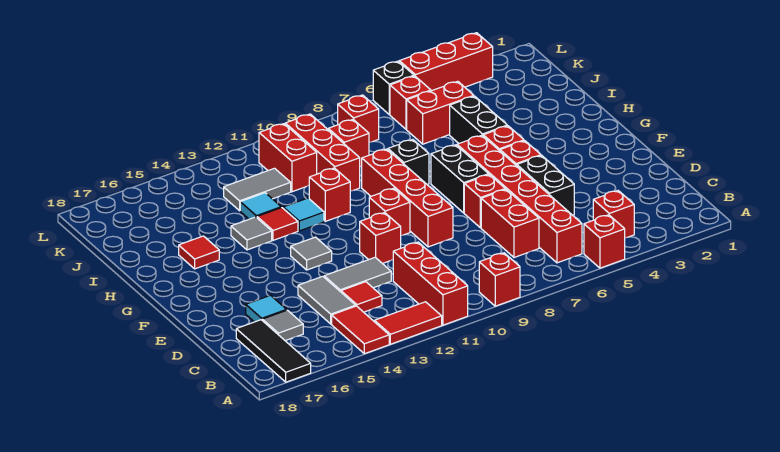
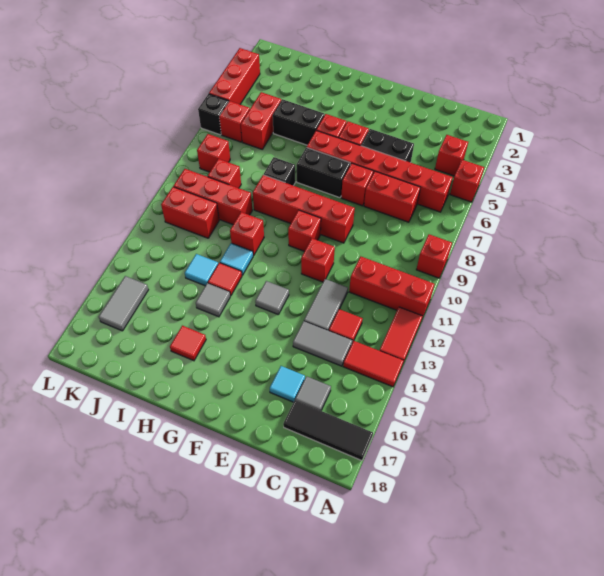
grey 1x2 tile [224,168,291,211] -> grey 1x2 tile moved to [99,276,148,331]

